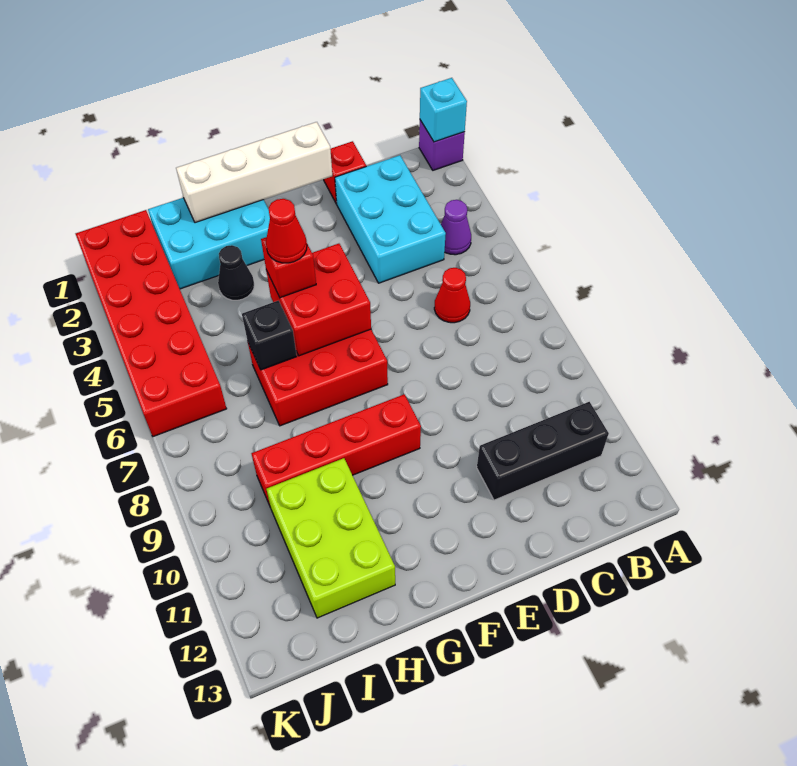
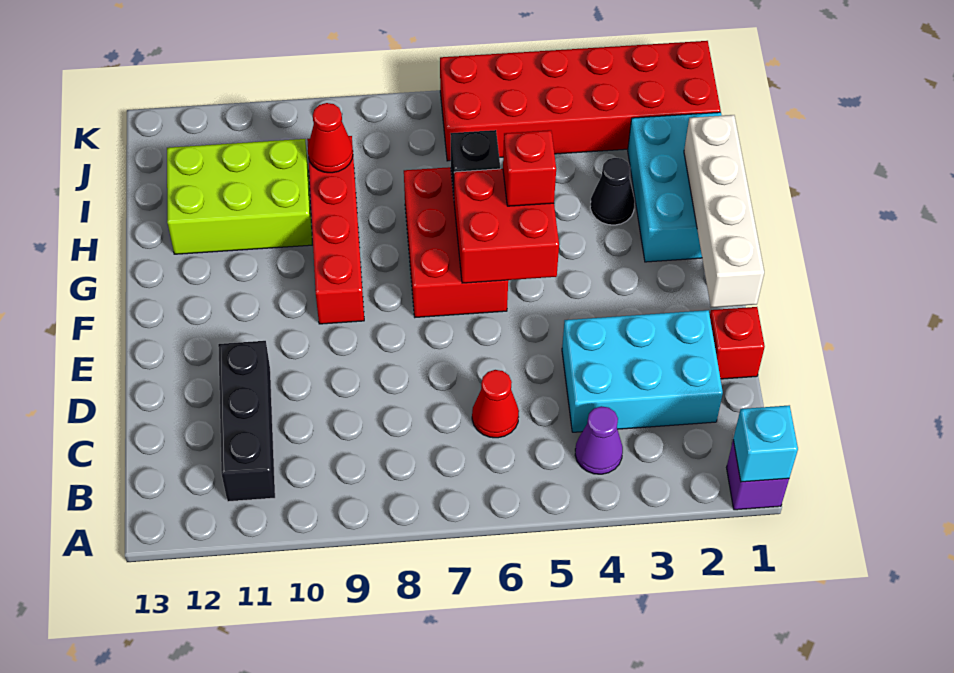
red 1x1 cone [266,199,307,263] -> red 1x1 cone moved to [308,103,353,173]

